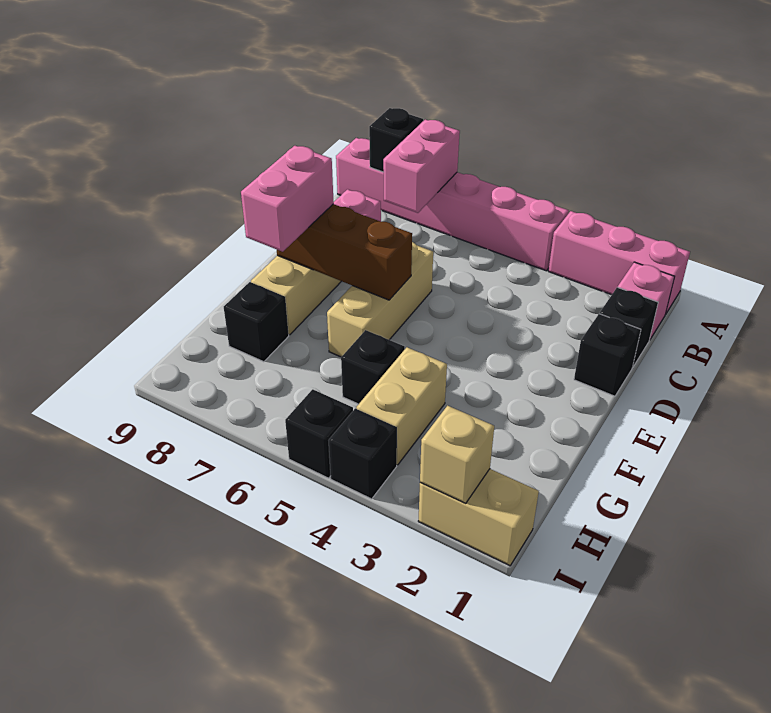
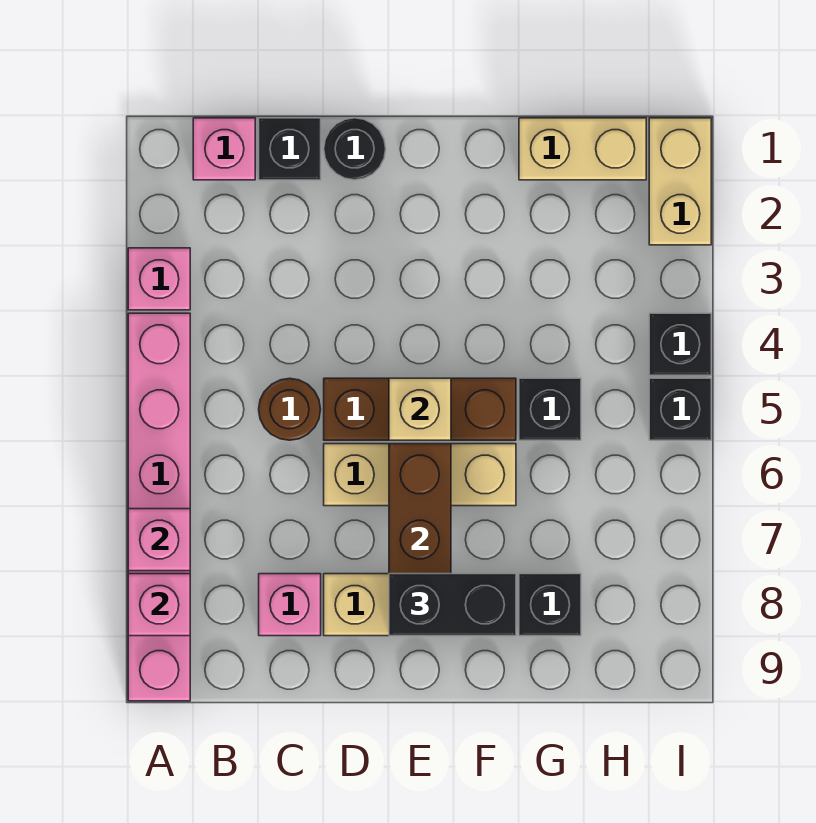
pink 1x3 brick [548,211,690,313] -> pink 1x1 brick [128,248,190,310]
pink 1x2 brick [383,120,460,213] -> pink 1x1 brick [128,509,190,571]
black 1x1 brick [369,108,423,172] -> pink 1x1 brick [128,574,190,636]
none -> brown 1x1 round brick [259,378,321,440]
black 1x1 brick [574,314,641,396] -> black 1x1 round brick [324,118,386,180]
none -> brown 1x3 brick [324,378,516,440]
pink 1x2 brick [241,146,334,252] -> black 1x2 brick [389,574,516,636]
tan 1x2 brick [356,347,447,465] -> tan 1x2 brick moved to [519,118,646,180]
tan 1x1 brick [420,406,494,503] -> tan 1x1 brick moved to [389,378,451,440]

